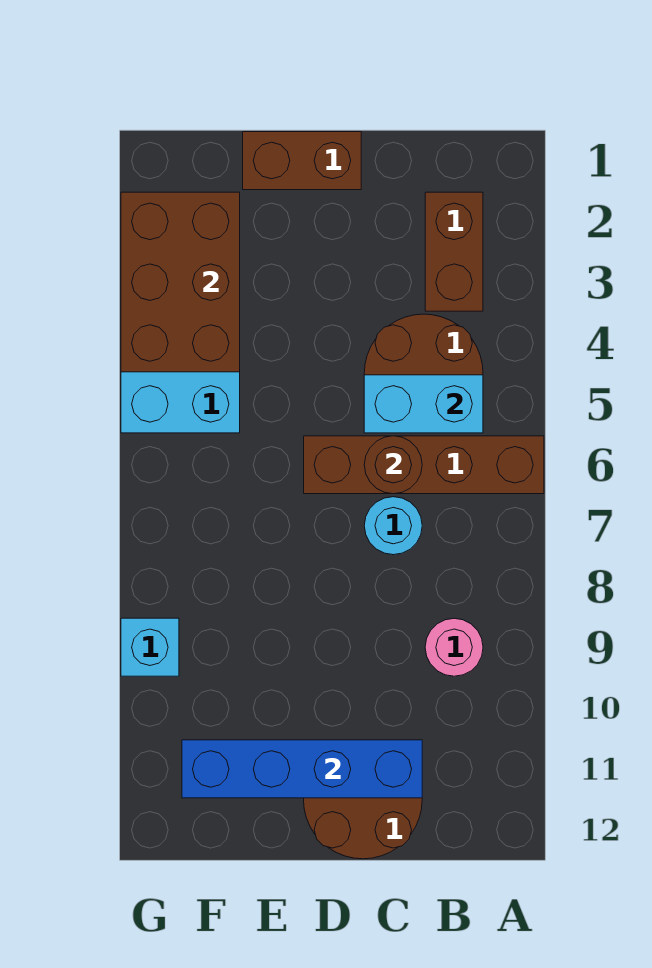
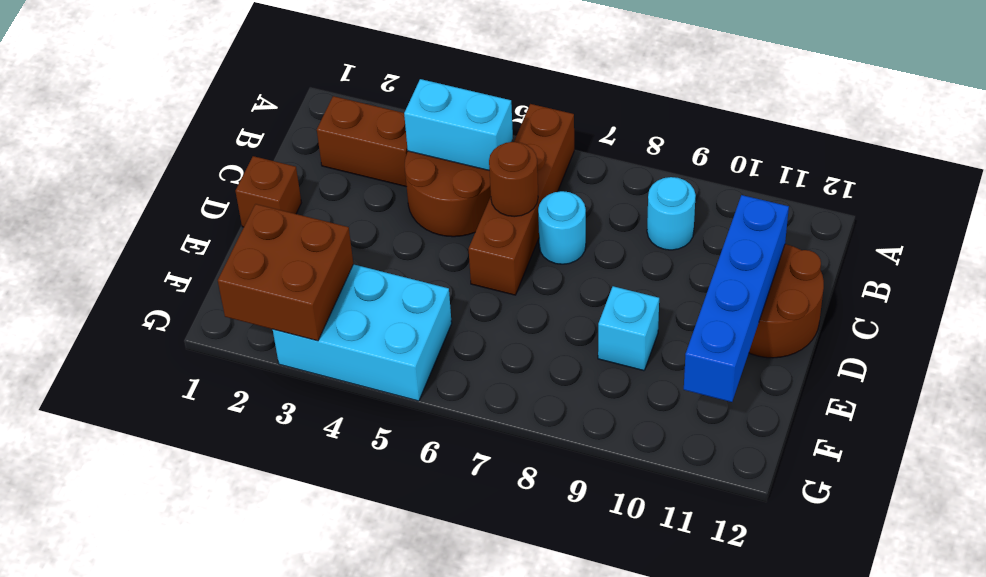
cyan 1x2 brick [364,375,483,433] -> cyan 1x2 brick turned to [404,79,513,170]
pink 1x1 round brick [425,618,483,676] -> cyan 1x1 round brick [647,177,696,250]
brown 1x2 brick [243,132,361,190] -> brown 1x1 brick [236,156,301,227]
brown 2x3 brick [121,192,240,372] -> brown 2x2 brick [218,204,353,341]
cyan 1x1 brick [121,618,179,676] -> cyan 1x1 brick moved to [598,286,659,371]

